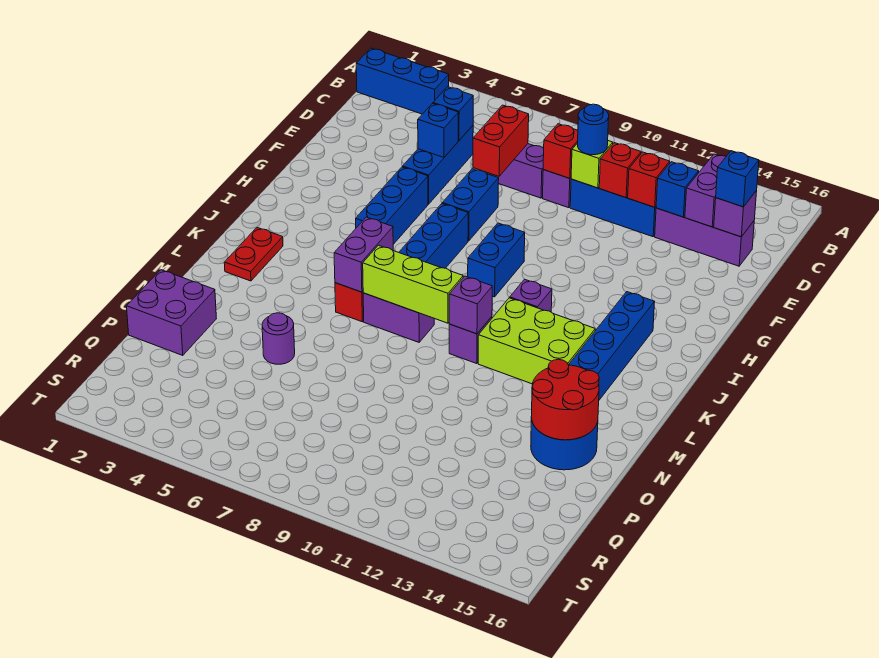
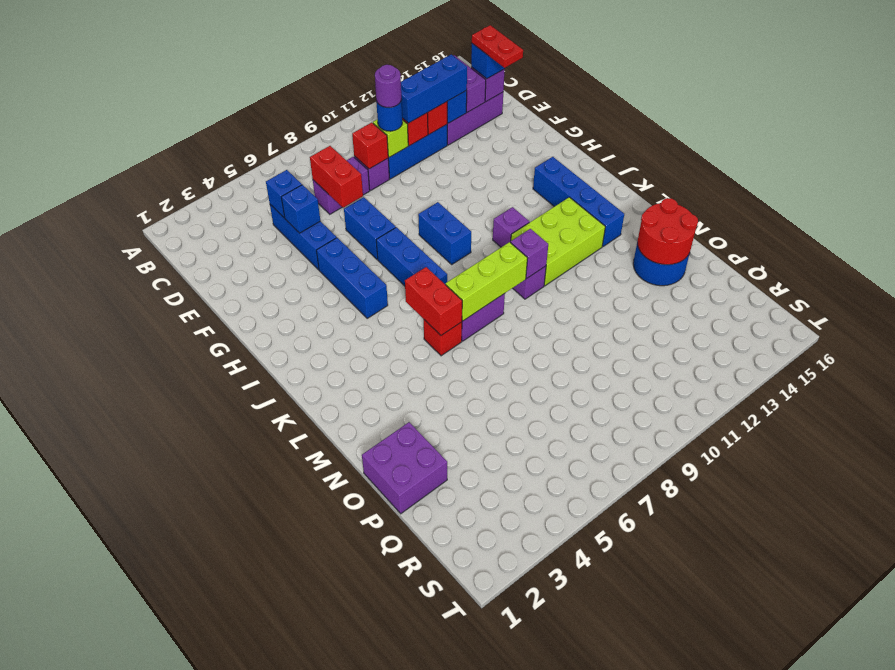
blue 1x3 brick [356,48,449,114] -> blue 1x3 brick moved to [401,54,467,123]
red 1x2 plate [224,228,283,281] -> red 1x2 plate moved to [472,25,523,68]
purple 1x2 brick [334,217,393,292] -> red 1x2 brick [405,267,462,335]
purple 1x1 round brick [262,313,295,364] -> purple 1x1 round brick moved to [375,65,401,108]

